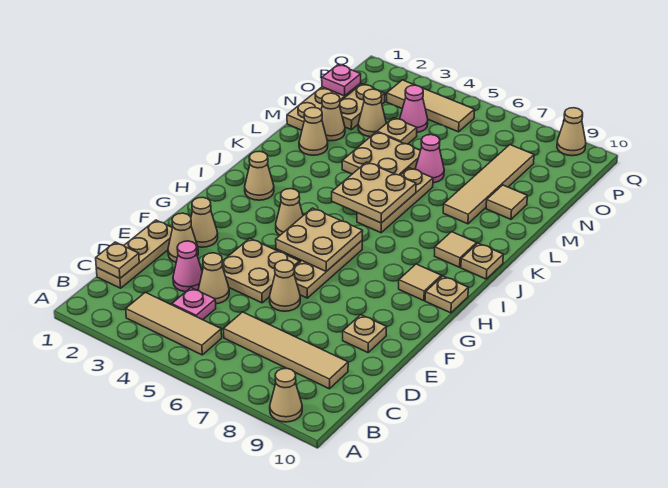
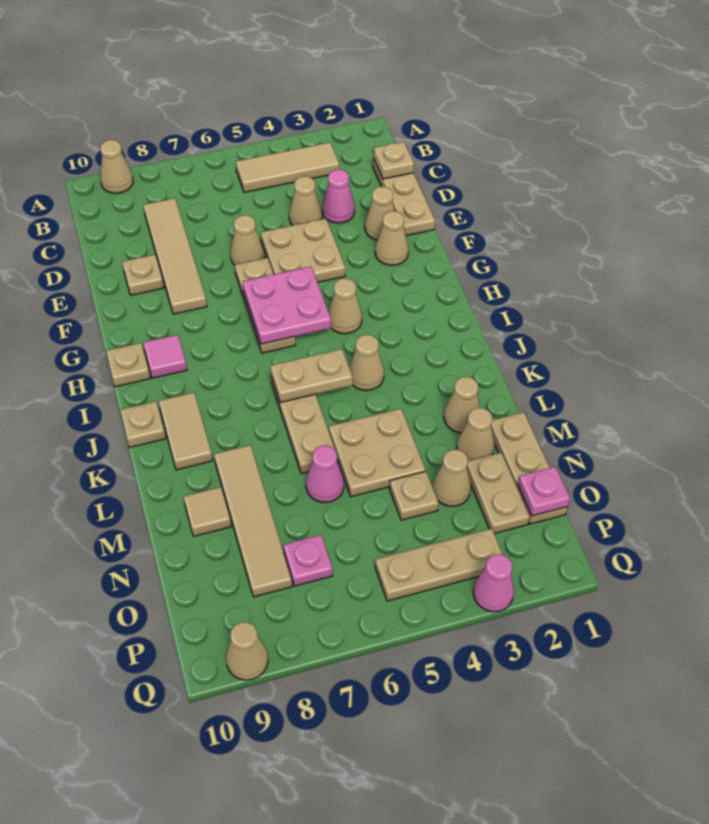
pink 1x1 plate [172,288,216,320] -> pink 1x1 plate moved to [283,535,333,586]
tan 1x4 tile [224,312,348,389] -> tan 1x4 tile turned to [143,198,207,314]
tan 2x2 plate [276,208,363,271] -> pink 2x2 plate [243,267,331,344]
tan 1x1 tile [399,264,441,301] -> pink 1x1 tile [143,335,187,378]
tan 1x1 cone [245,151,274,200] -> tan 1x1 cone moved to [349,335,384,391]
tan 2x2 plate [332,162,416,223] -> tan 1x2 plate [270,349,353,403]
tan 1x1 tile [435,232,477,267] -> tan 1x2 tile [159,393,213,470]
pink 1x1 cone [400,85,428,132] -> pink 1x1 cone moved to [473,554,514,612]
tan 1x3 tile [386,80,474,132] -> tan 1x3 plate [375,529,503,601]

